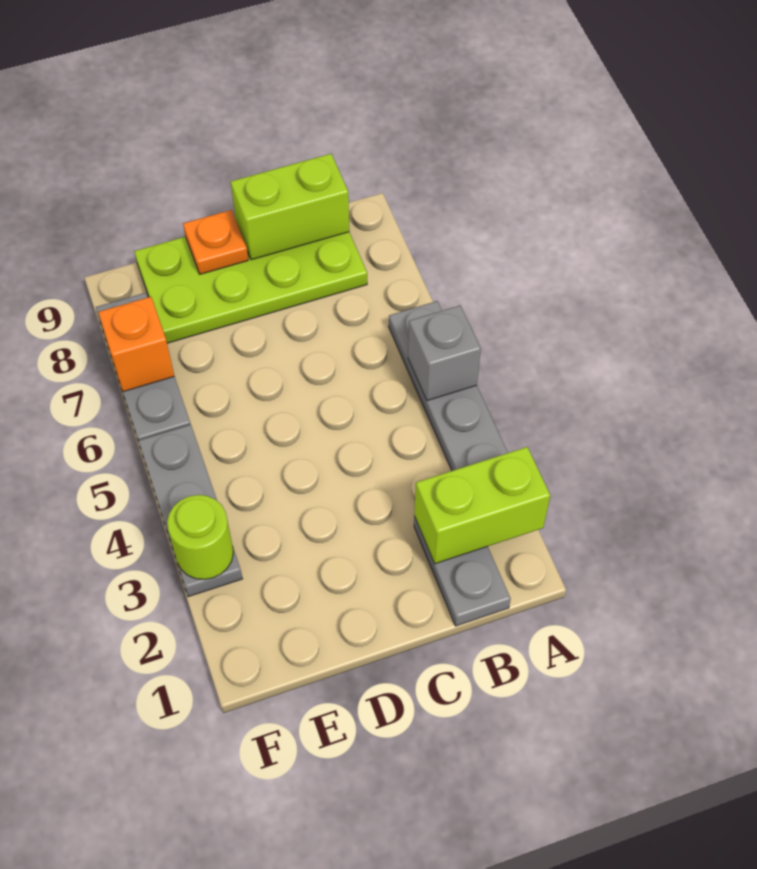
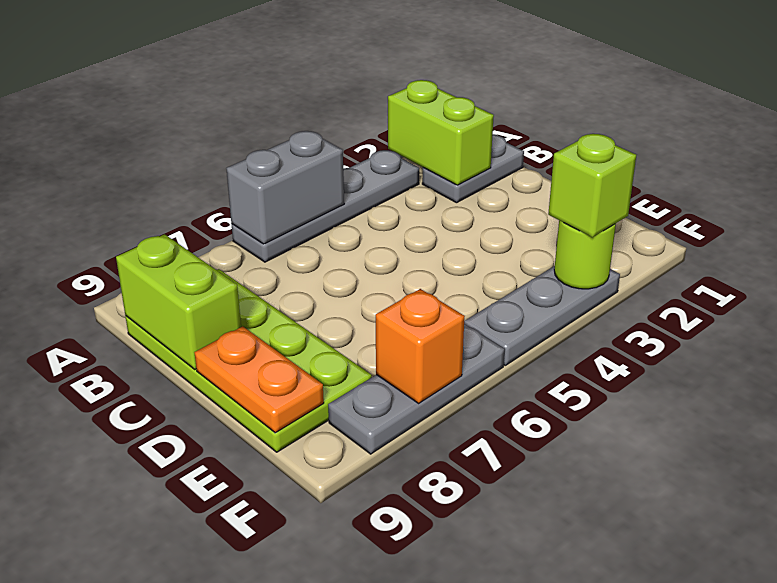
grey 1x1 brick [408,305,481,401] -> grey 1x2 brick [226,131,344,244]
orange 1x1 plate [183,210,248,274] -> orange 1x2 plate [194,326,324,433]
none -> lime 1x1 brick [548,134,636,237]

